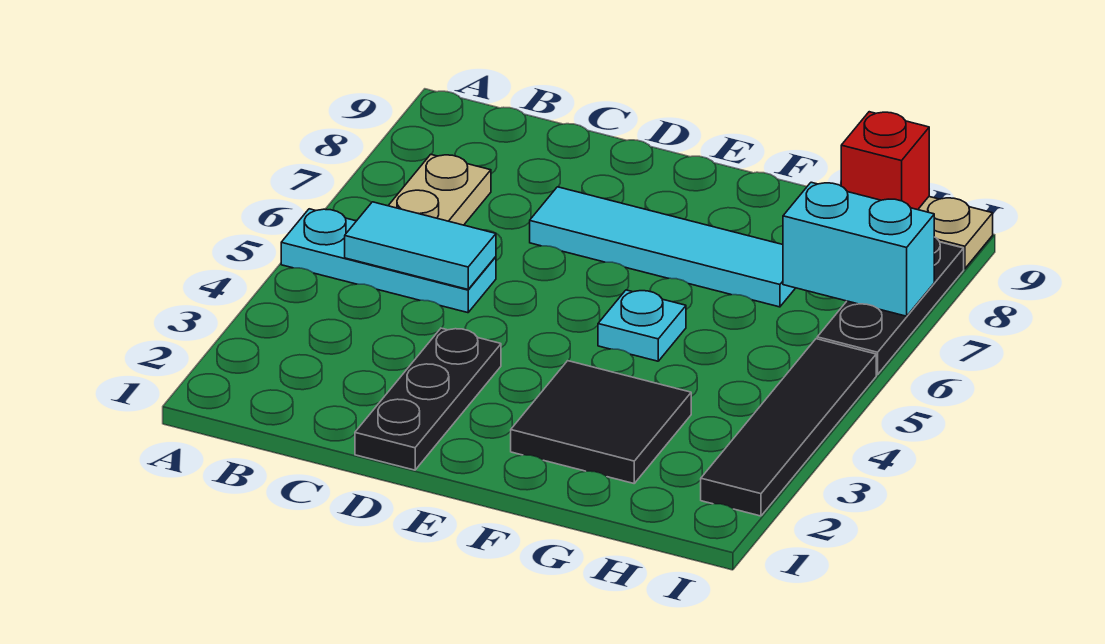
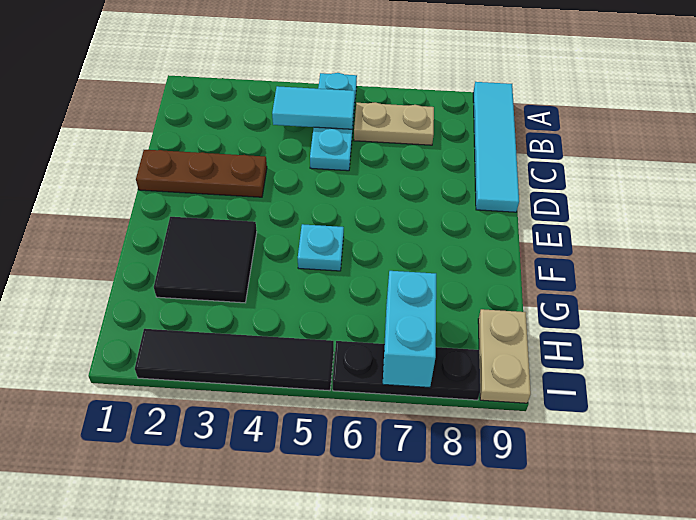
cyan 1x2 tile [345,202,496,289] -> cyan 1x2 tile turned to [272,86,355,129]
black 1x3 plate [355,328,501,470] -> brown 1x3 plate [136,150,267,197]
cyan 1x4 tile [530,187,795,307] -> cyan 1x4 tile moved to [473,82,519,212]
red 1x1 brick [841,112,929,210] -> none

